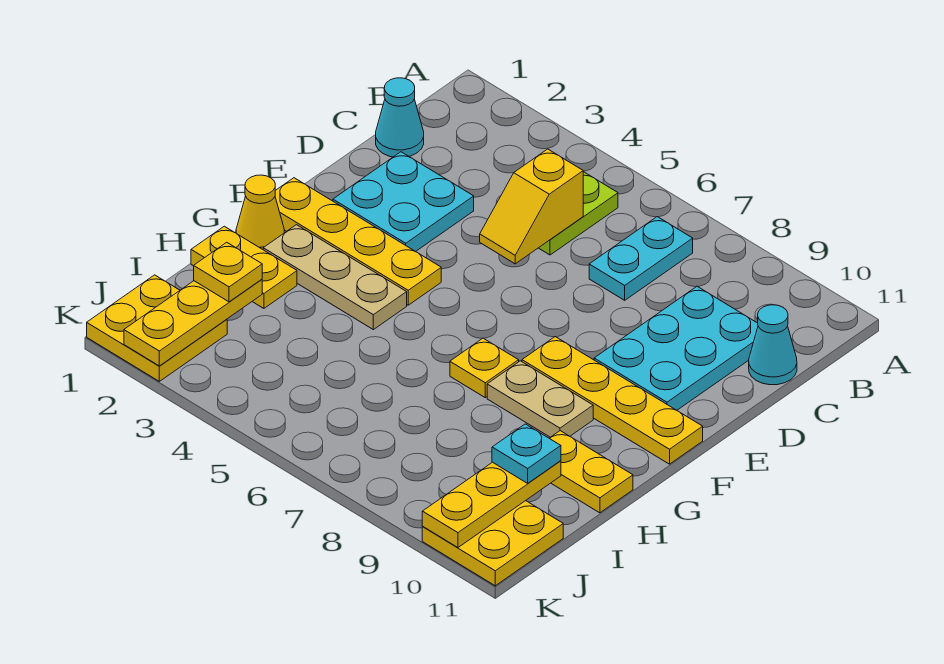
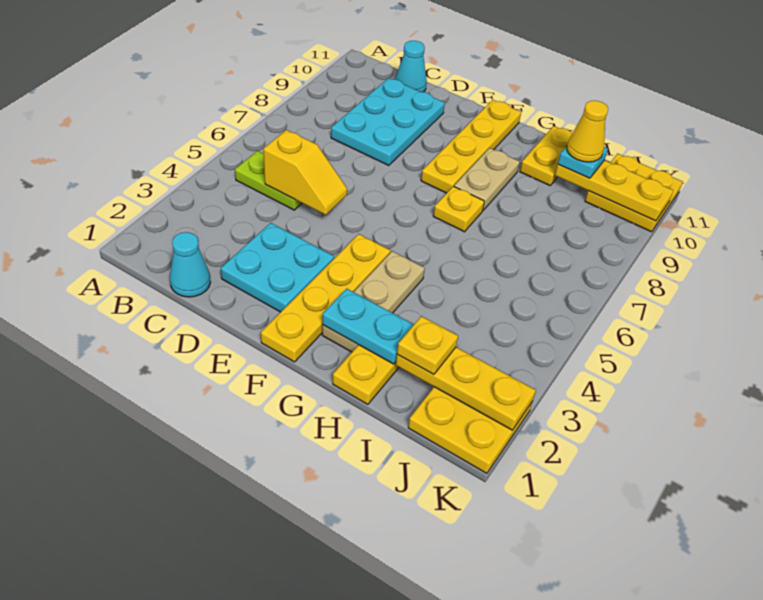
cyan 1x2 plate [589,217,693,300] -> cyan 1x2 plate moved to [322,289,414,364]
cyan 2x3 plate [594,286,758,410] -> cyan 2x3 plate turned to [331,78,445,166]
yellow 1x1 cone [236,175,284,249] -> yellow 1x1 cone moved to [567,101,608,162]

